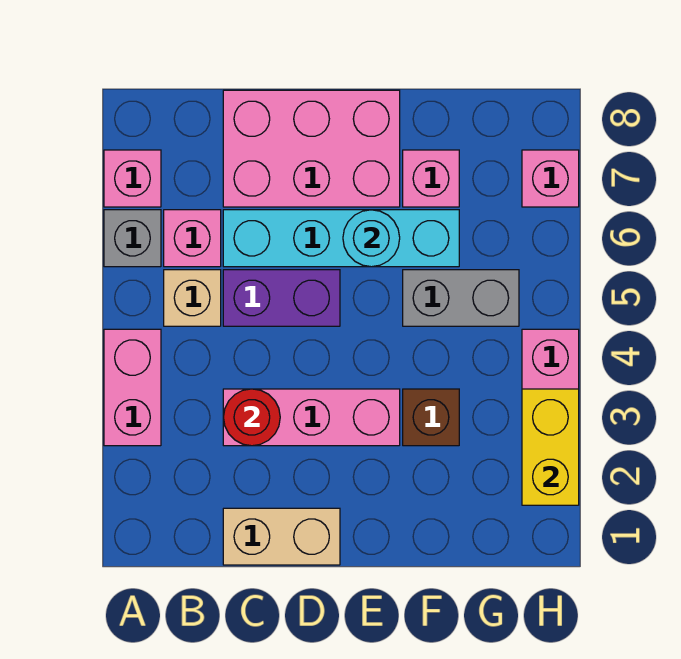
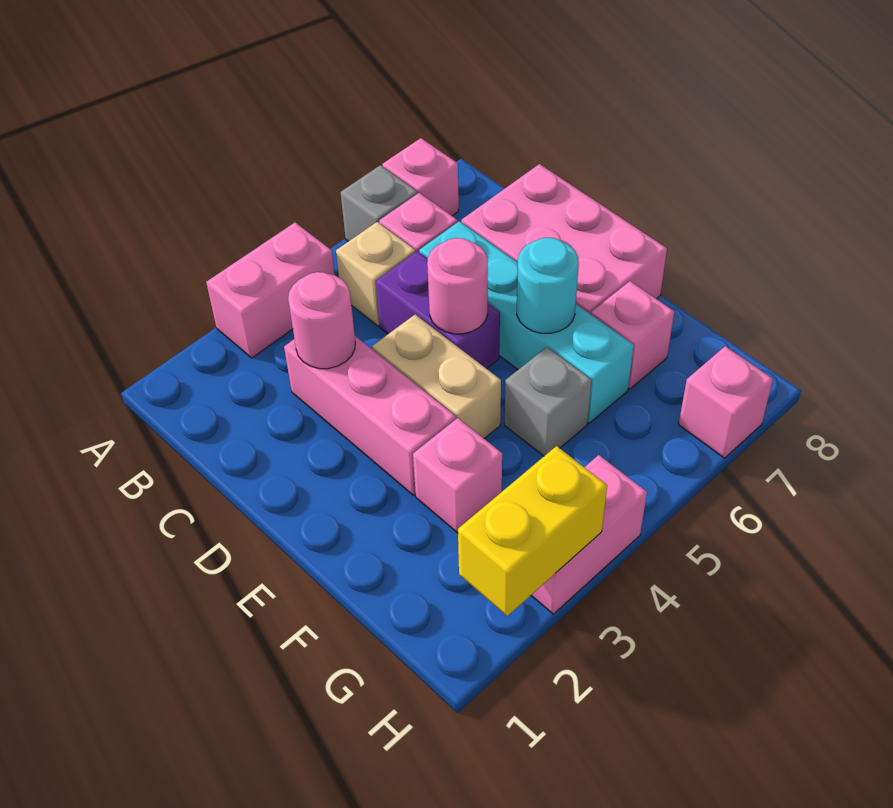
tan 1x2 brick [223,508,340,565] -> tan 1x2 brick moved to [372,314,501,438]
red 1x1 round brick [224,389,280,446] -> pink 1x1 round brick [288,272,355,369]
none -> pink 1x1 round brick [427,238,488,334]
brown 1x1 brick [403,389,459,446] -> pink 1x1 brick [413,418,502,533]
grey 1x2 brick [403,270,519,326] -> grey 1x1 brick [505,347,592,456]

